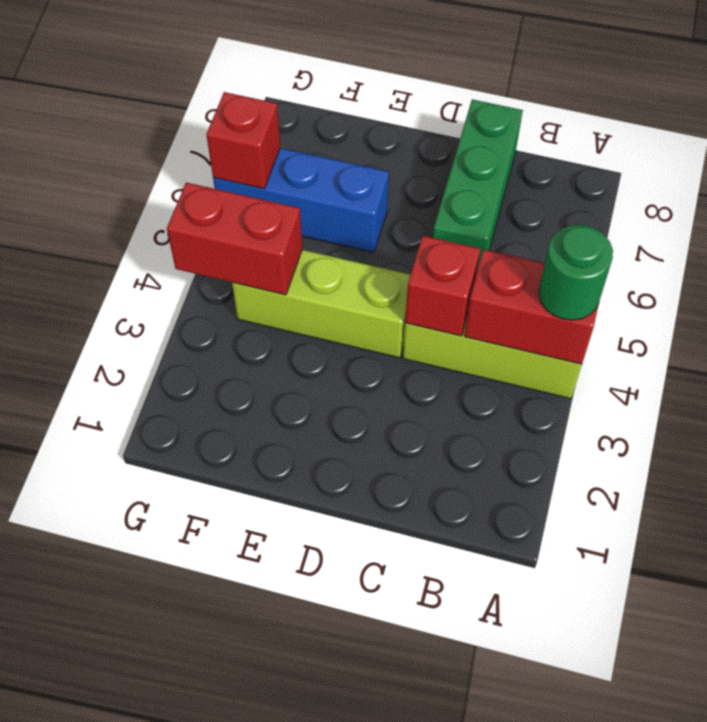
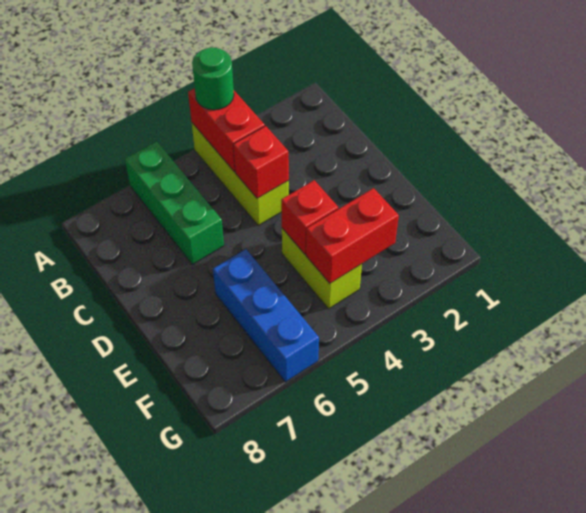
green 1x3 brick [433,99,523,271] -> green 1x3 brick turned to [125,141,224,264]
lime 1x3 brick [232,250,410,358] -> lime 1x2 brick [282,228,362,309]
red 1x2 brick [167,183,302,295] -> red 1x2 brick turned to [306,188,399,283]
red 1x1 brick [206,92,280,189] -> red 1x1 brick moved to [281,180,338,254]

